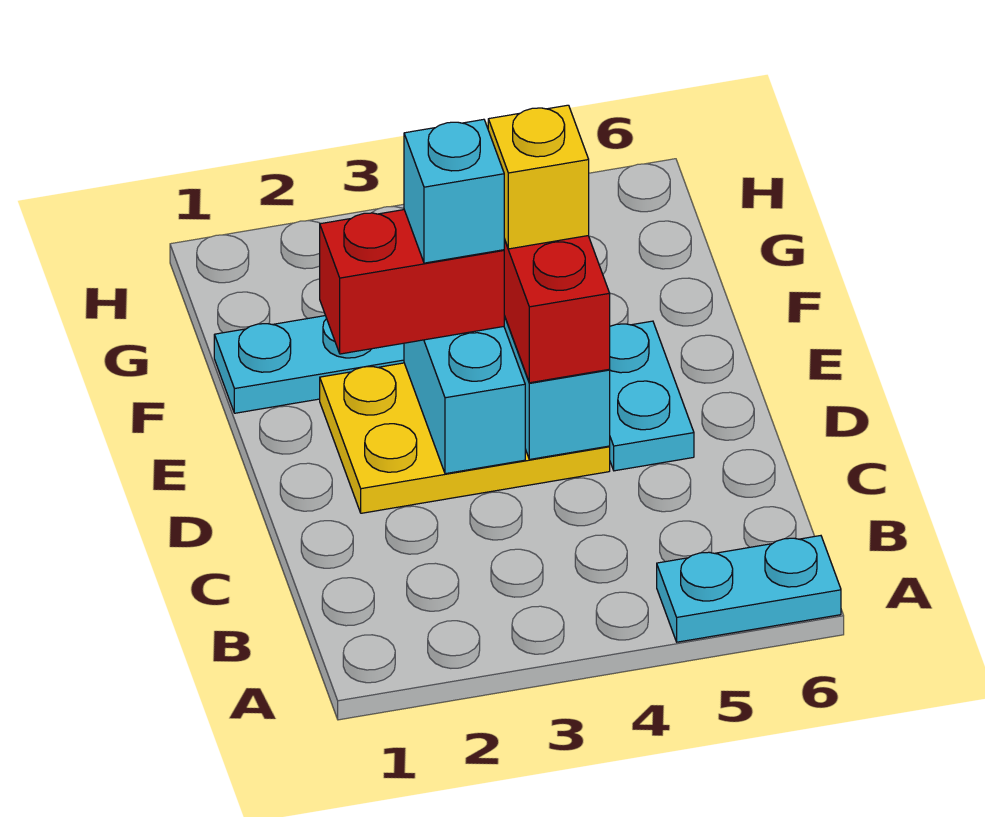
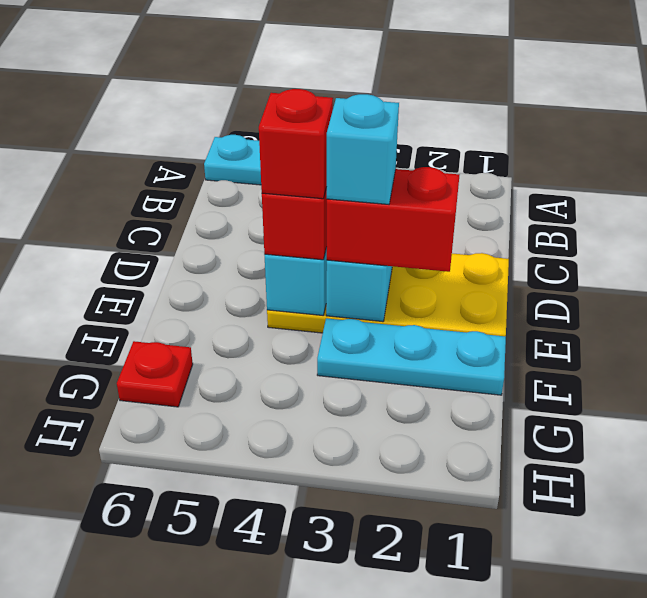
yellow 2x3 plate [320,363,610,513] -> yellow 2x4 plate [267,253,509,336]
cyan 1x2 plate [609,321,694,471] -> none
yellow 1x1 brick [488,105,589,249] -> red 1x1 brick [259,89,333,199]
none -> red 1x1 plate [117,341,193,407]

